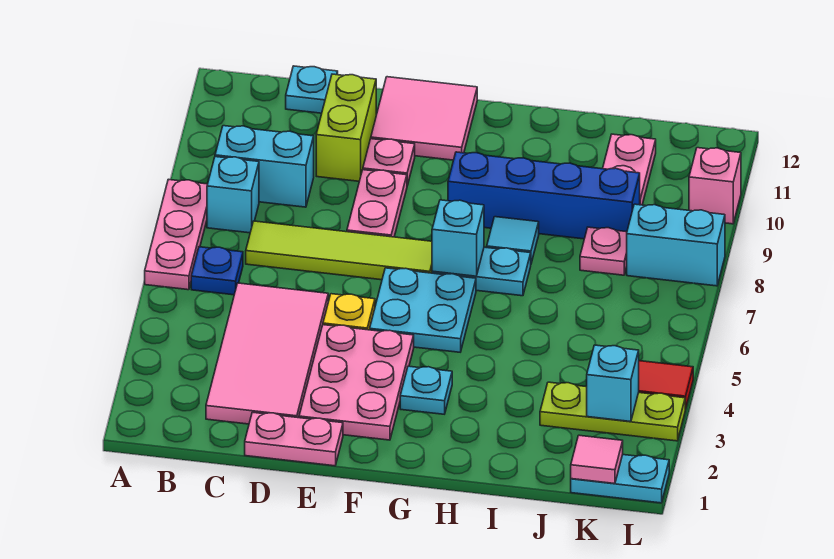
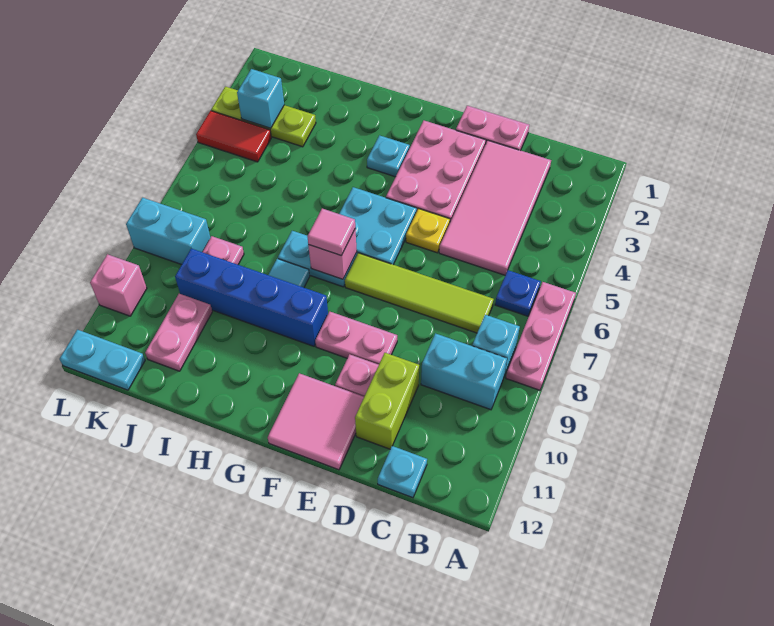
pink 1x2 plate [347,170,407,237] -> pink 1x2 plate turned to [315,312,397,365]
cyan 1x1 brick [432,200,484,276] -> pink 1x1 brick [308,229,357,279]
cyan 1x2 plate [571,455,669,503] -> cyan 1x2 plate moved to [60,330,145,390]
pink 1x1 tile [571,435,623,484] -> pink 1x1 tile moved to [307,209,355,255]

